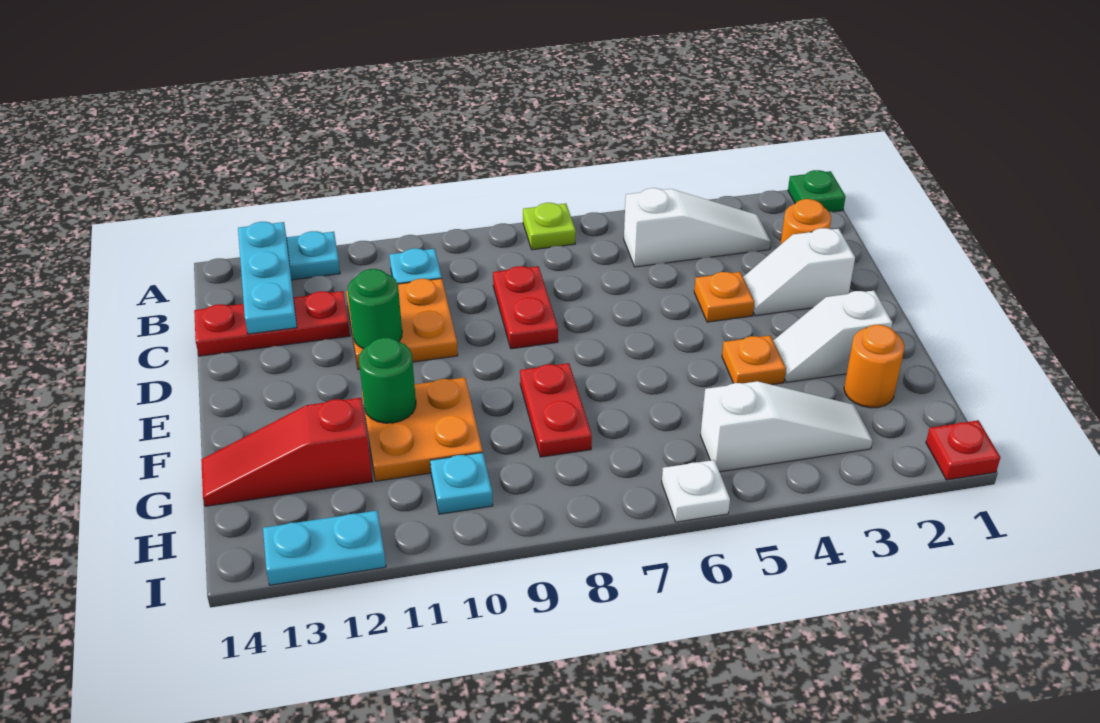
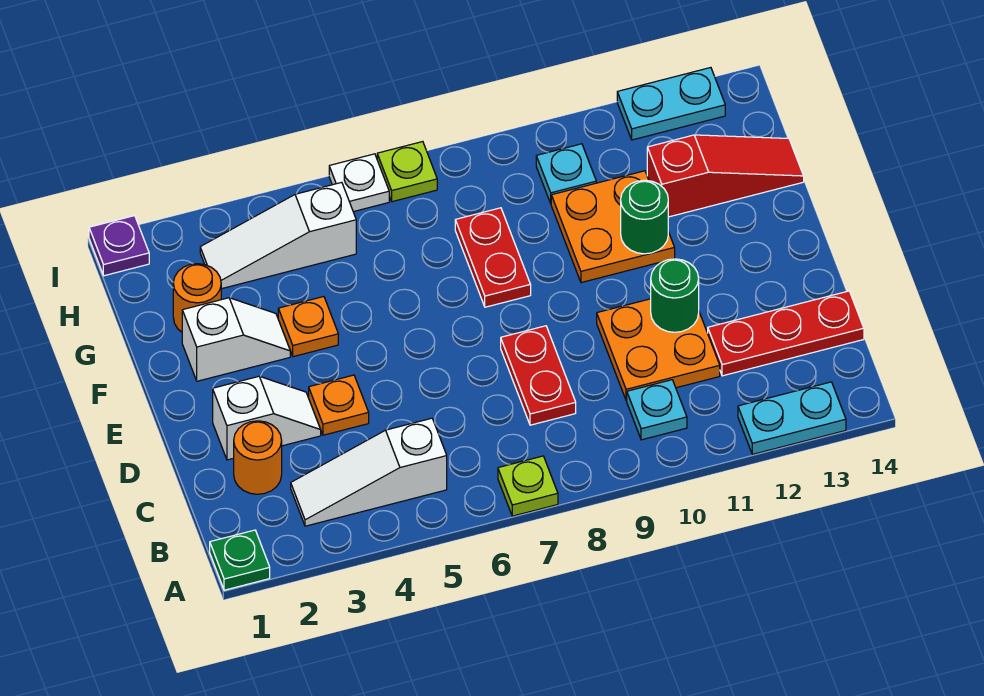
cyan 1x3 plate [238,222,297,334] -> none
red 1x1 plate [926,420,1000,480] -> purple 1x1 plate [89,216,149,276]
none -> lime 1x1 plate [377,142,437,202]

